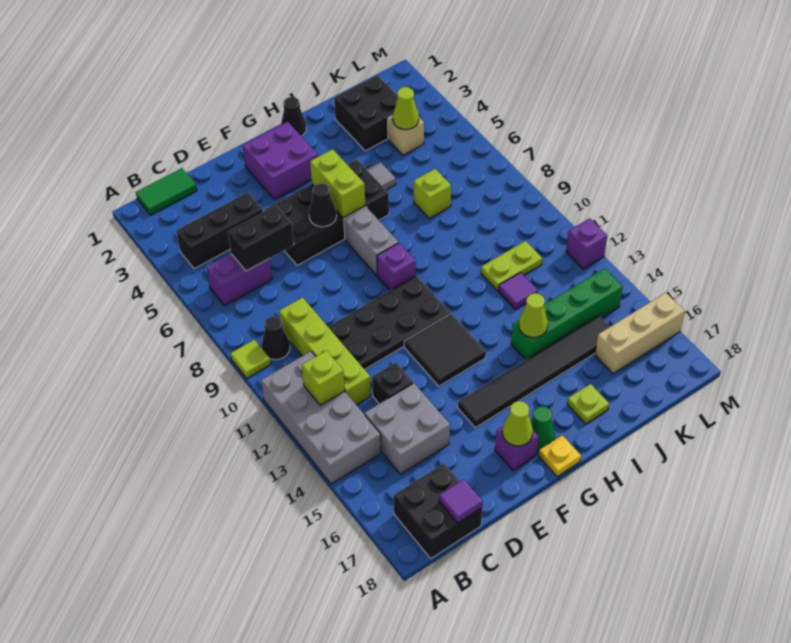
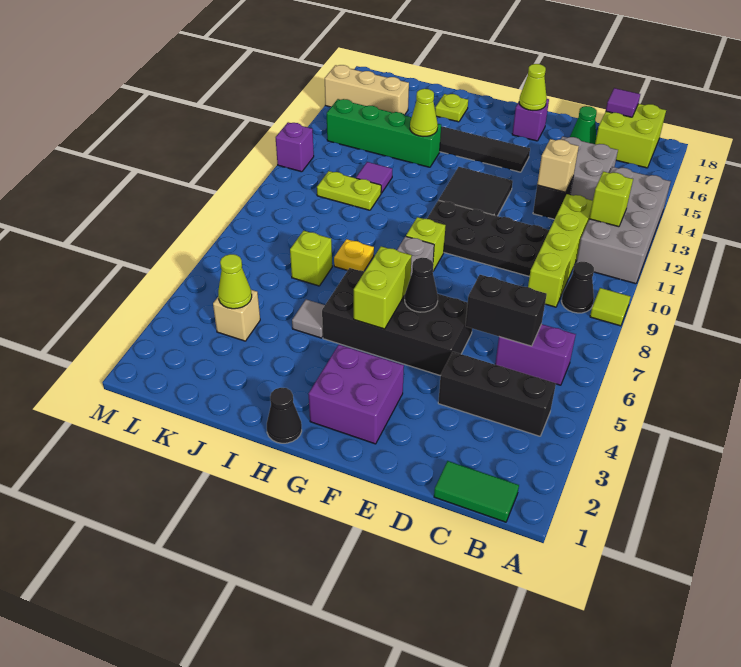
black 2x2 brick [394,463,482,558] -> lime 2x2 brick [595,104,666,168]
none -> tan 1x1 brick [537,139,579,192]
purple 1x1 brick [377,243,416,290] -> lime 1x1 brick [406,217,446,271]
green 1x1 cone [531,406,555,450] -> green 1x1 cone moved to [570,106,597,144]
yellow 1x1 plate [539,435,581,477] -> yellow 1x1 plate moved to [334,239,374,271]
black 2x2 brick [334,75,398,151] -> none

